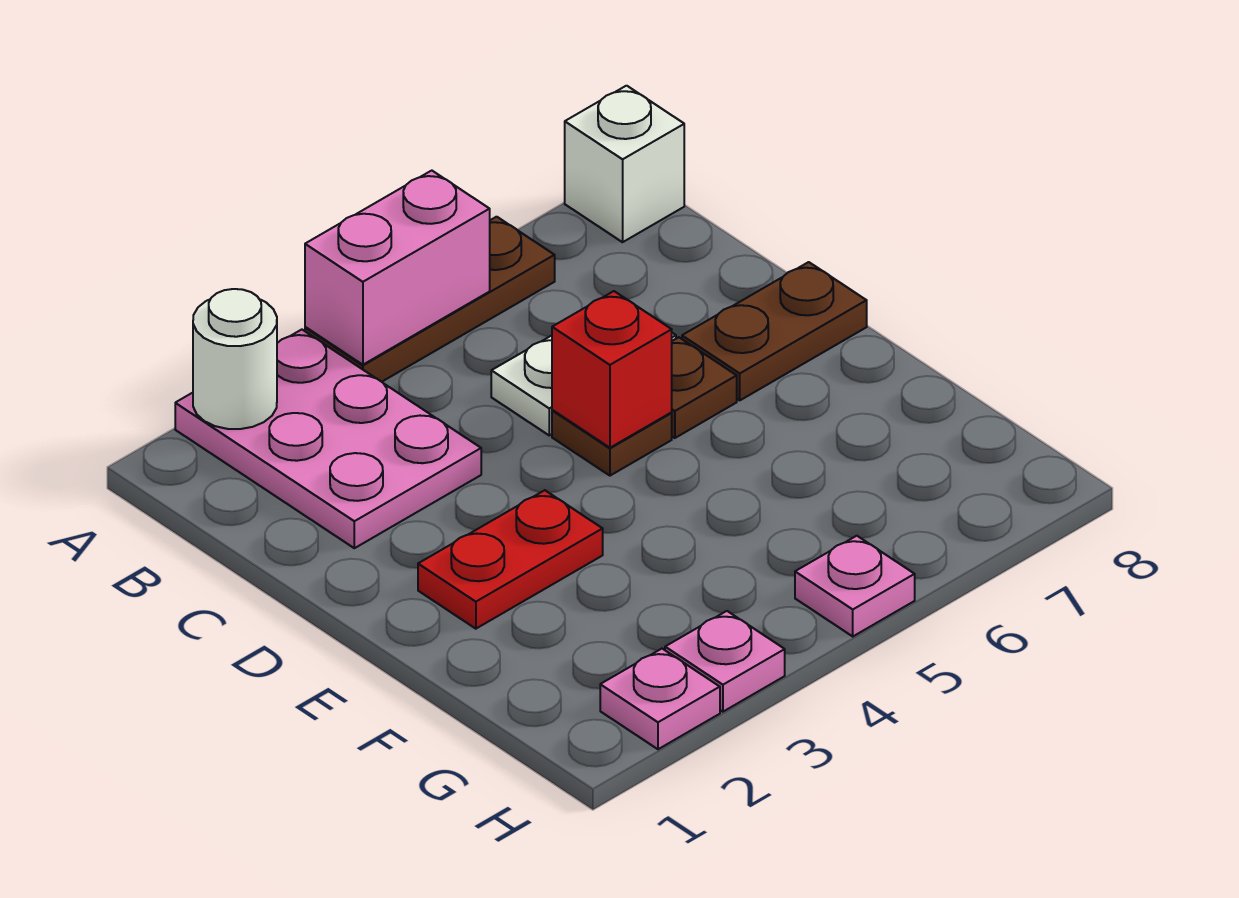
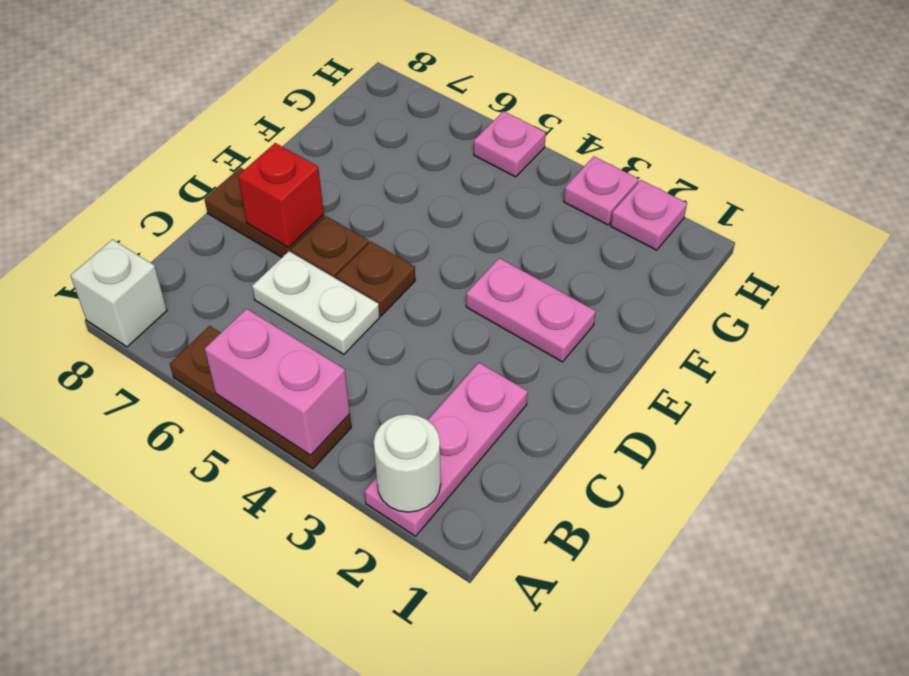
pink 2x3 plate [175,330,481,548] -> pink 1x3 plate [365,363,528,536]
red 1x1 brick [552,291,672,448] -> red 1x1 brick moved to [238,143,324,248]
red 1x2 plate [418,490,603,629] -> pink 1x2 plate [466,258,596,362]

